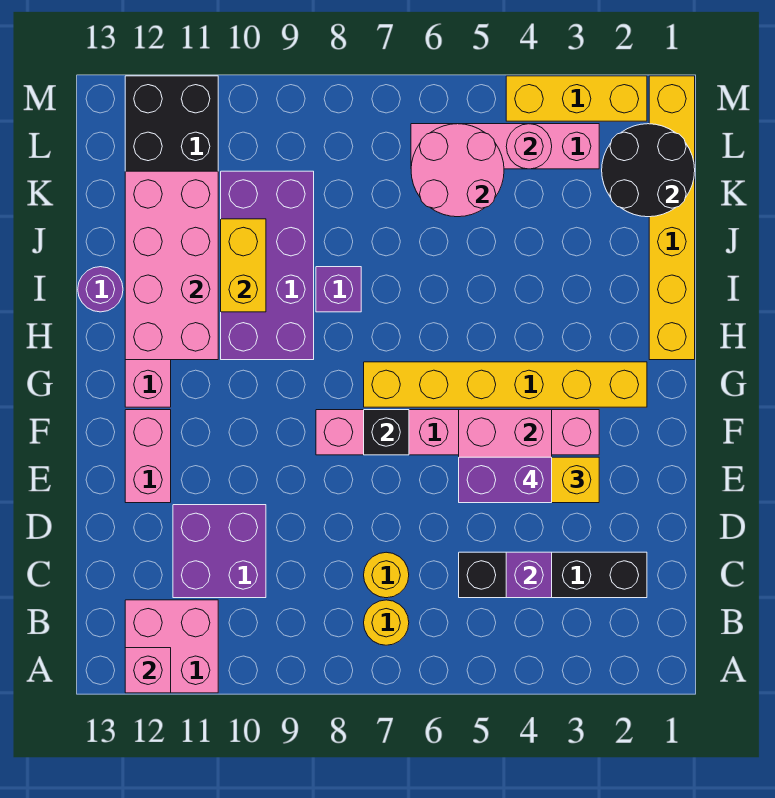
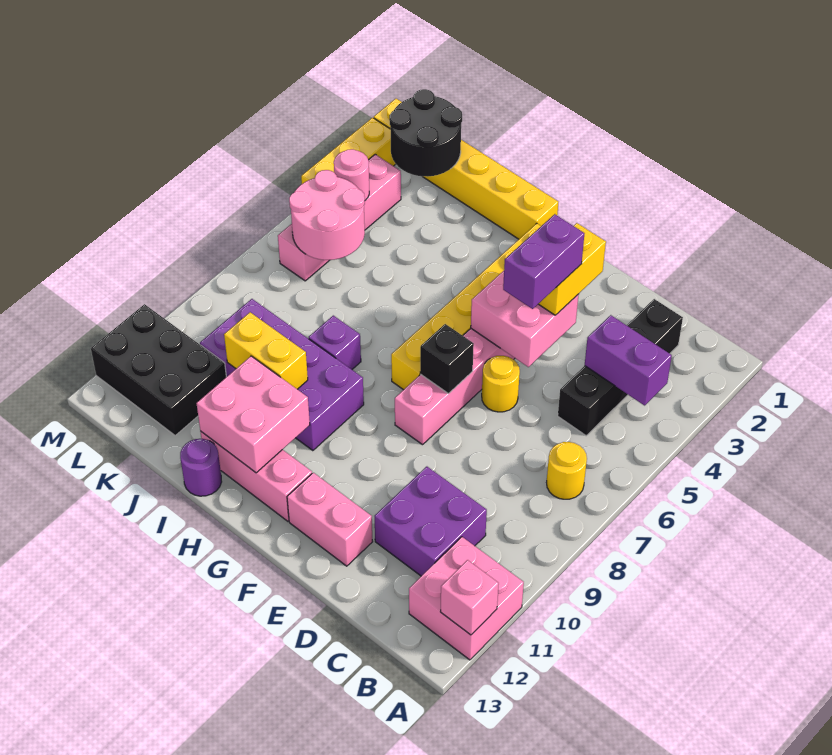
purple 1x1 brick [506,552,552,598] -> purple 1x2 brick [585,315,672,405]
yellow 1x1 round brick [364,552,409,598] -> yellow 1x1 round brick moved to [482,356,520,412]
pink 2x4 brick [125,171,218,360] -> pink 2x2 brick [196,356,310,473]

